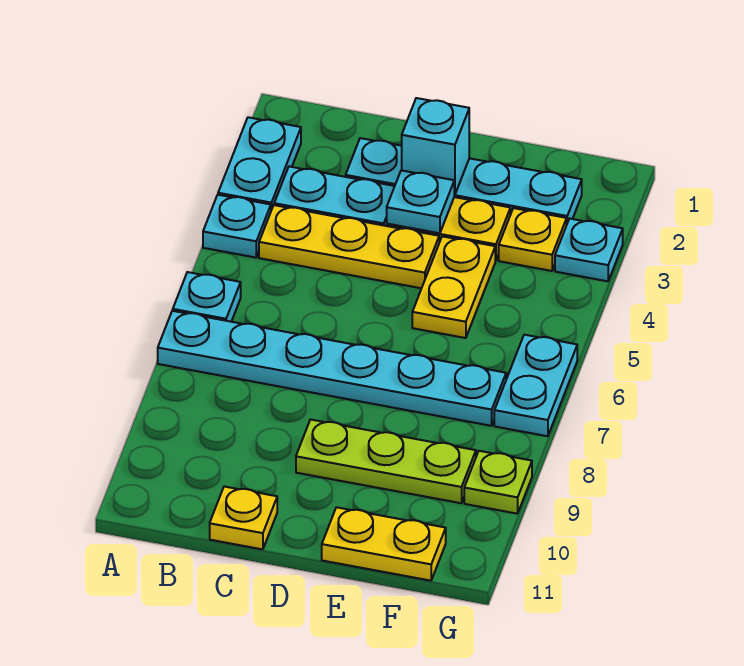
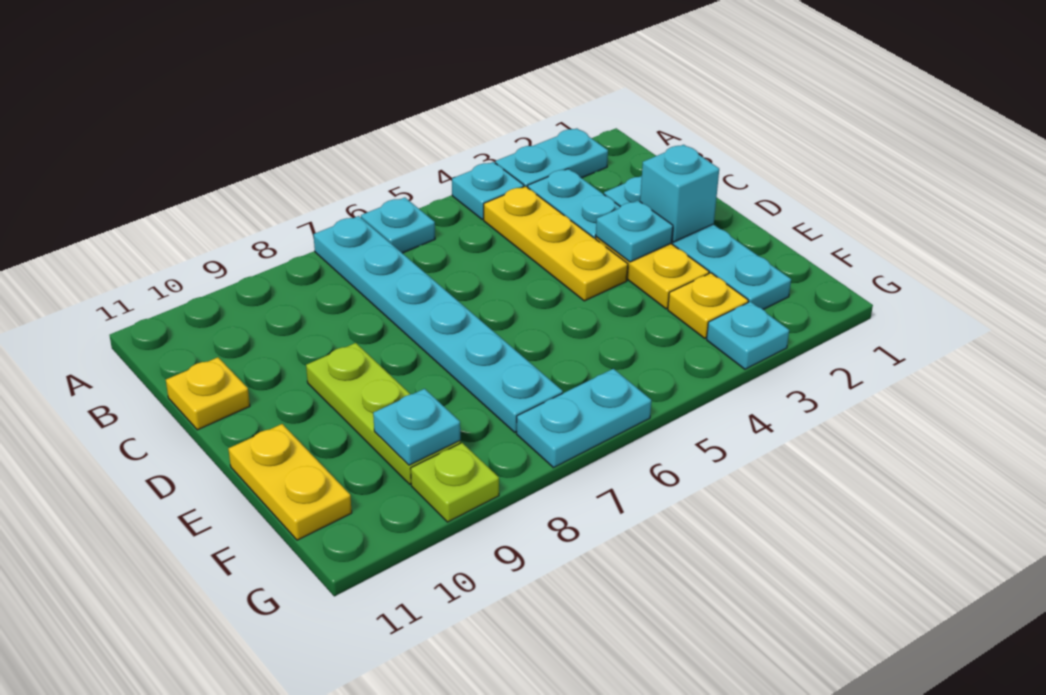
yellow 1x2 plate [412,236,495,338] -> none
none -> cyan 1x1 plate [373,389,460,465]

